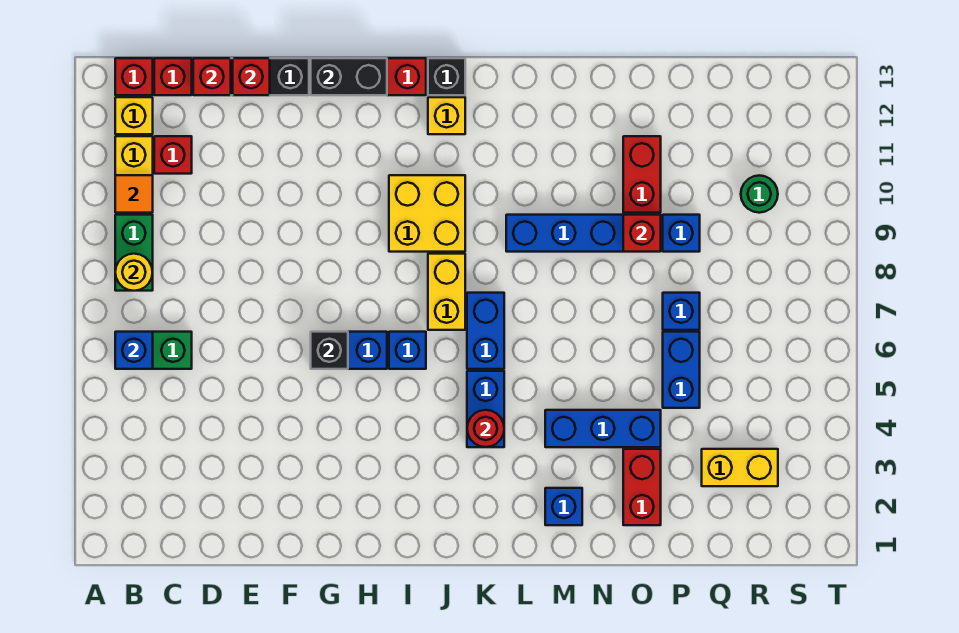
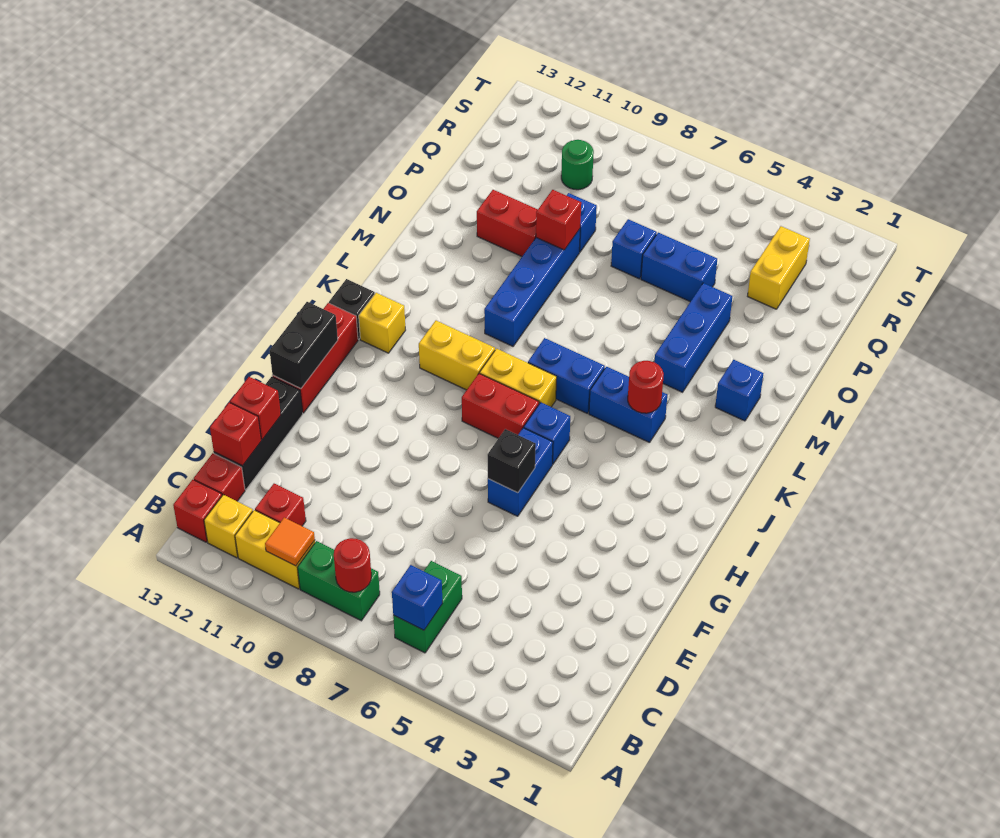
yellow 1x1 round brick [115,254,153,291] -> red 1x1 round brick [334,538,371,592]
yellow 2x2 brick [389,175,465,252] -> yellow 1x2 brick [419,321,495,390]
red 1x2 brick [623,449,661,525] -> red 1x2 brick moved to [462,373,539,438]

